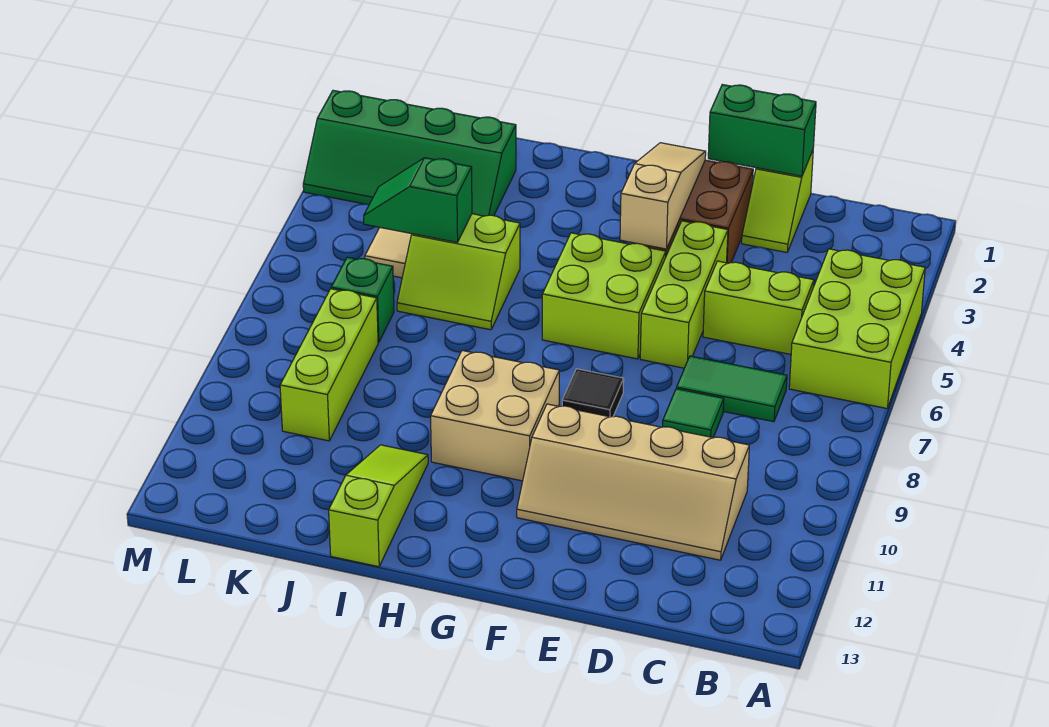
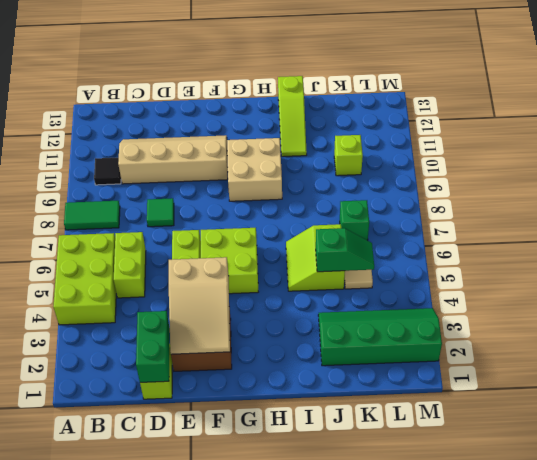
lime 1x2 brick [703,261,814,354] -> lime 1x2 brick turned to [114,232,146,298]
green 1x2 tile [677,356,787,422] -> green 1x2 tile moved to [64,201,120,230]
green 1x2 brick [708,85,816,176] -> green 1x2 brick turned to [136,311,170,382]
tan 1x3 slope [620,143,706,249] -> tan 2x3 slope [169,257,230,354]
black 1x1 tile [562,369,624,417] -> black 1x1 tile moved to [94,158,121,185]
lime 2x2 slope [397,214,520,330] -> lime 2x2 slope turned to [286,224,345,291]
lime 1x3 brick [280,289,378,441] -> lime 1x1 brick [334,135,363,176]

